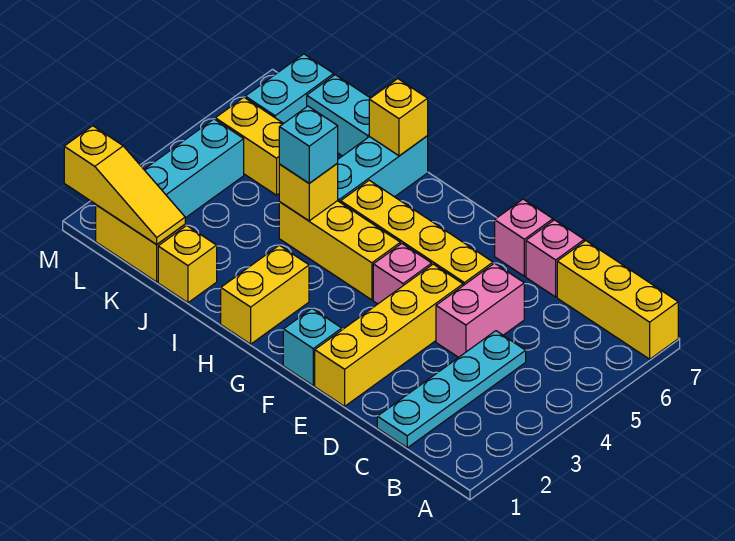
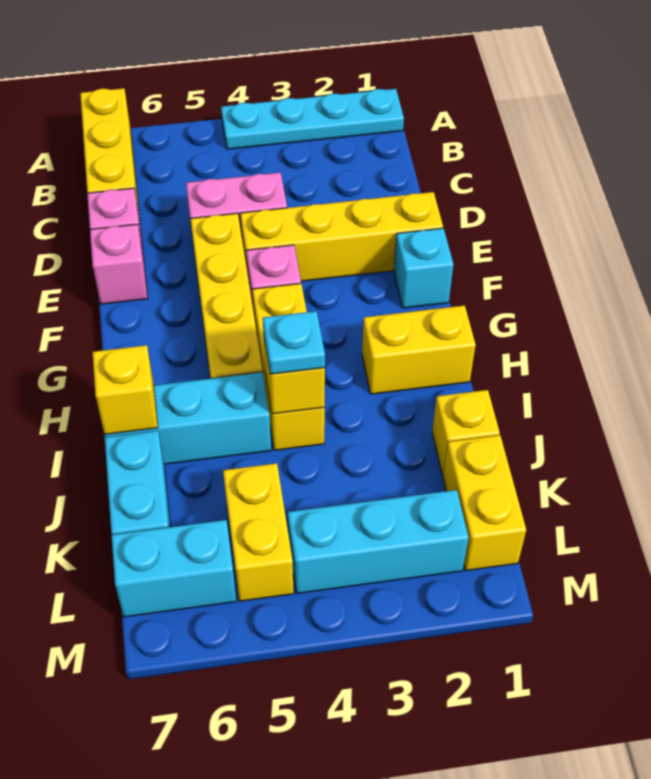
cyan 1x4 plate [377,331,526,448] -> cyan 1x4 plate moved to [221,89,404,149]
cyan 1x1 brick [279,106,338,183] -> cyan 1x1 plate [263,311,325,374]
yellow 1x3 slope [64,126,185,245] -> none

